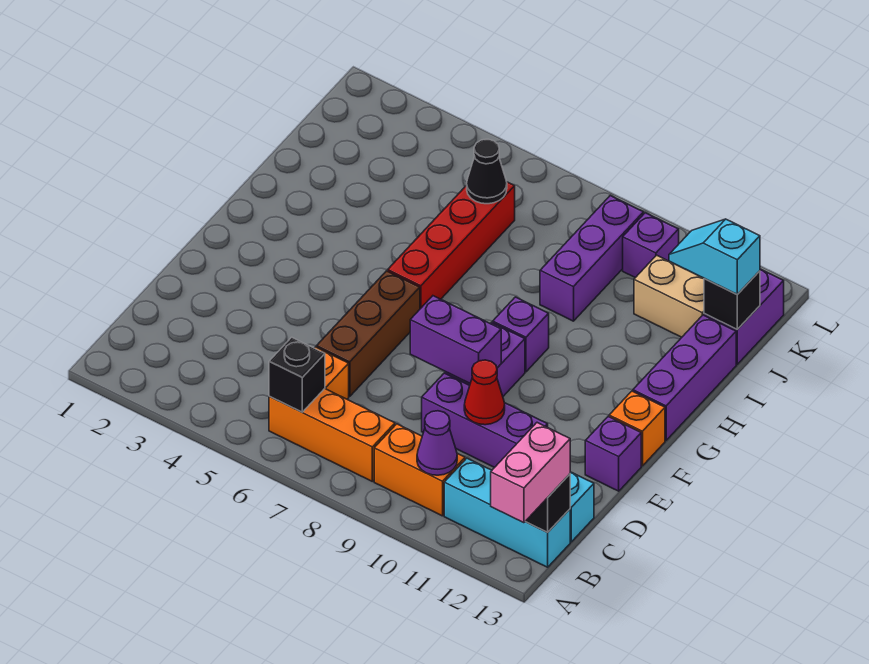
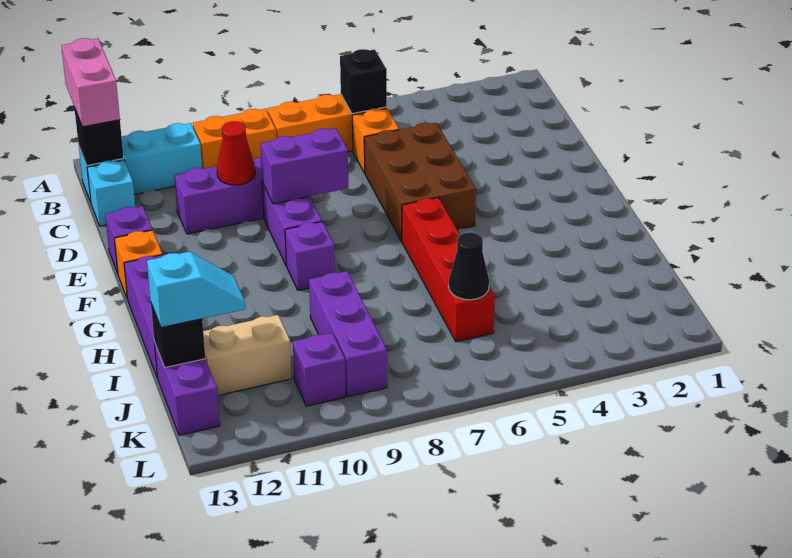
purple 1x1 cone [417,411,457,475] -> none
brown 1x3 brick [316,271,420,397] -> brown 2x3 brick [364,123,476,241]

